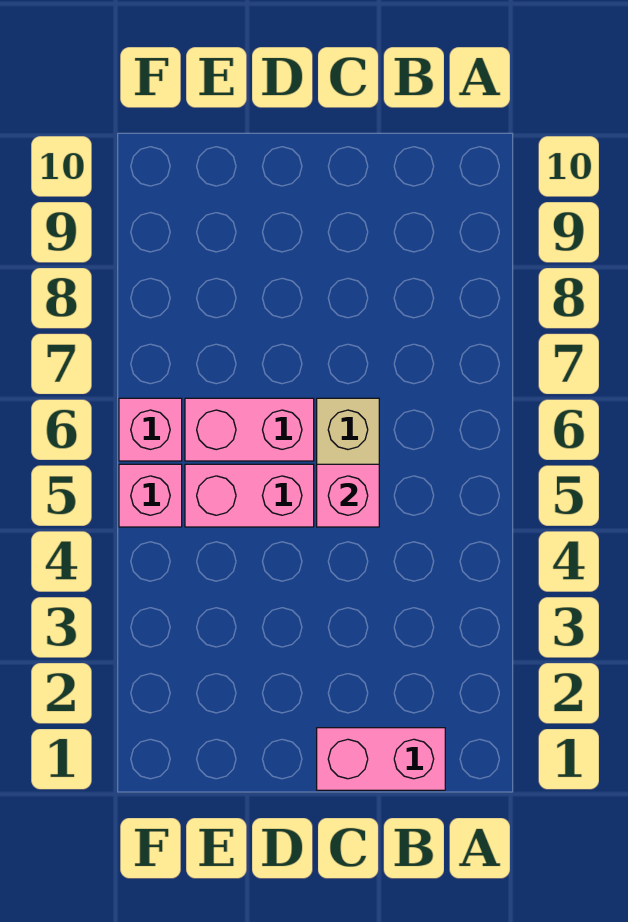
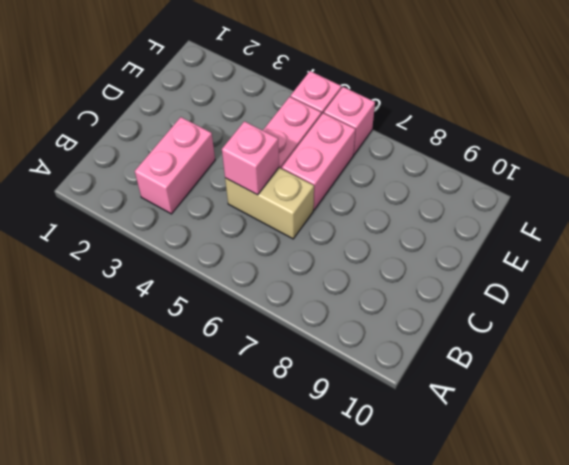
pink 1x2 brick [317,728,445,790] -> pink 1x2 brick moved to [135,117,215,214]

